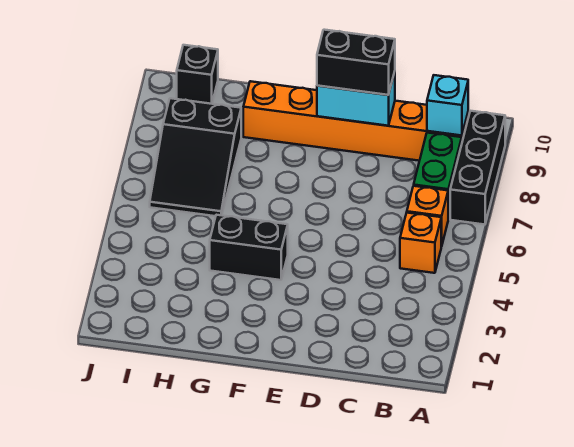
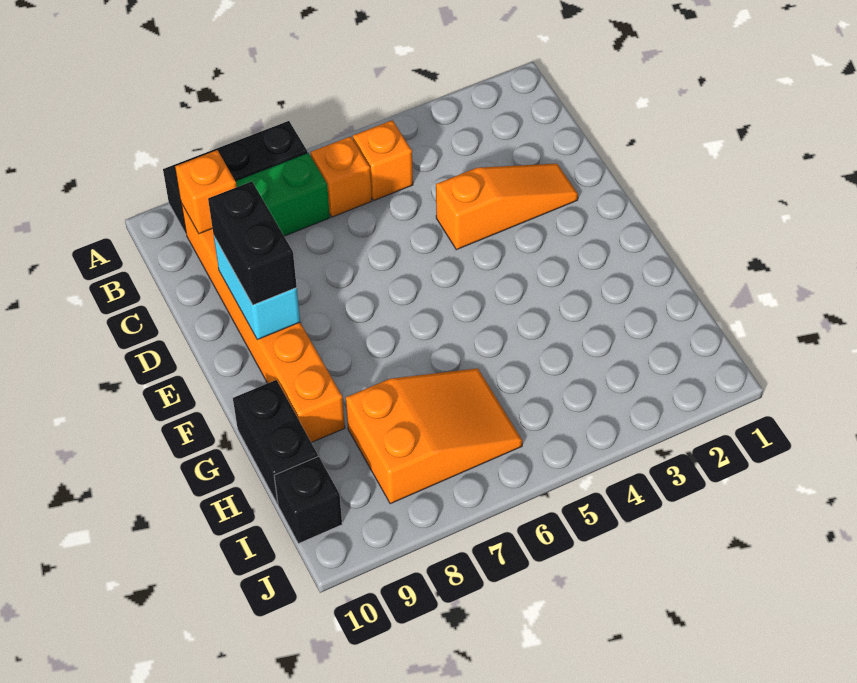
cyan 1x1 brick [427,75,468,136] -> orange 1x1 brick [175,150,237,234]
none -> orange 1x3 slope [436,164,578,250]
black 1x2 brick [210,215,288,280] -> black 1x2 brick moved to [233,380,318,504]
black 2x3 slope [150,98,241,216] -> orange 2x3 slope [346,368,522,504]

